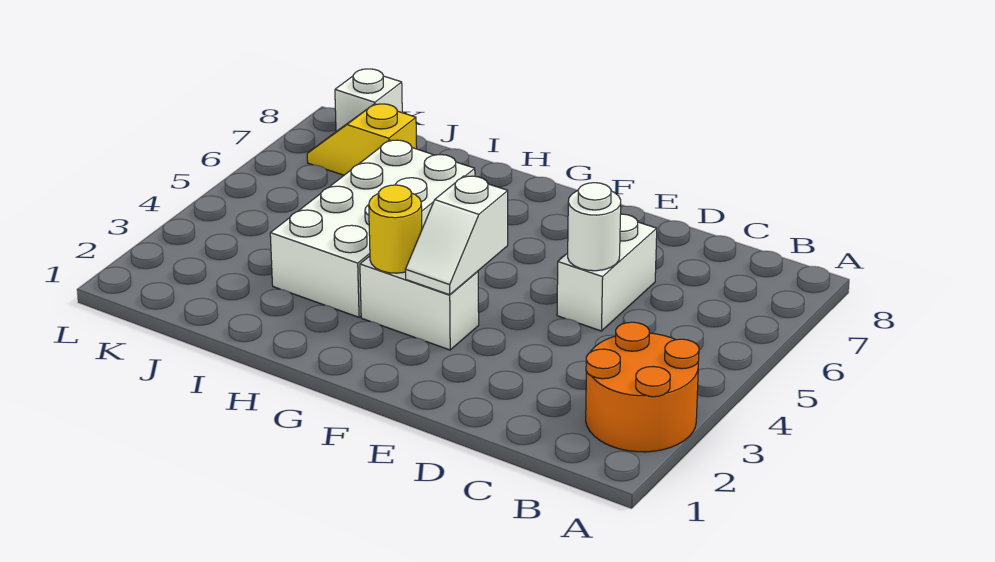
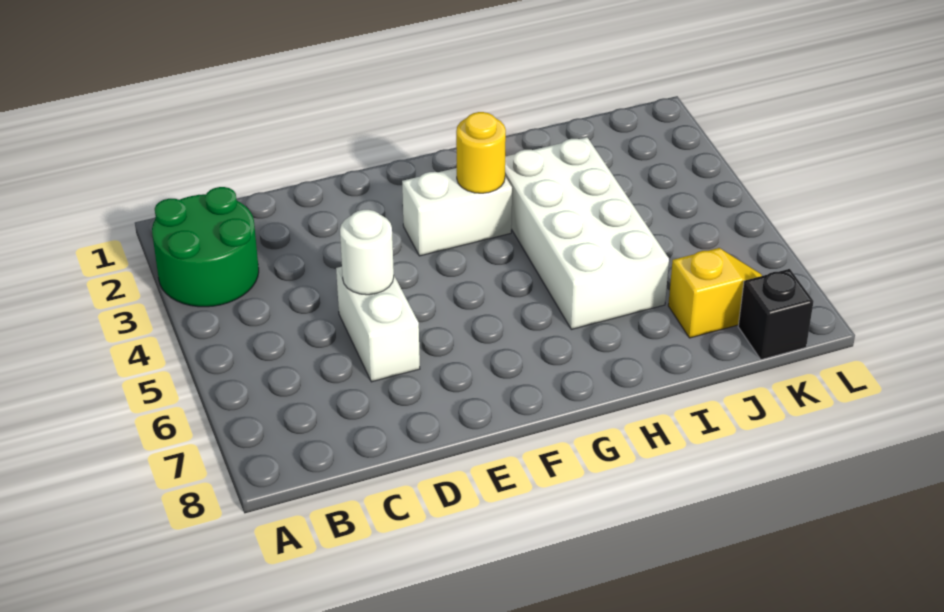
orange 2x2 round brick [586,322,699,452] -> green 2x2 round brick [152,187,259,307]
white 1x2 slope [405,176,508,295] -> none
white 1x1 brick [335,69,402,131] -> black 1x1 brick [738,269,814,360]

